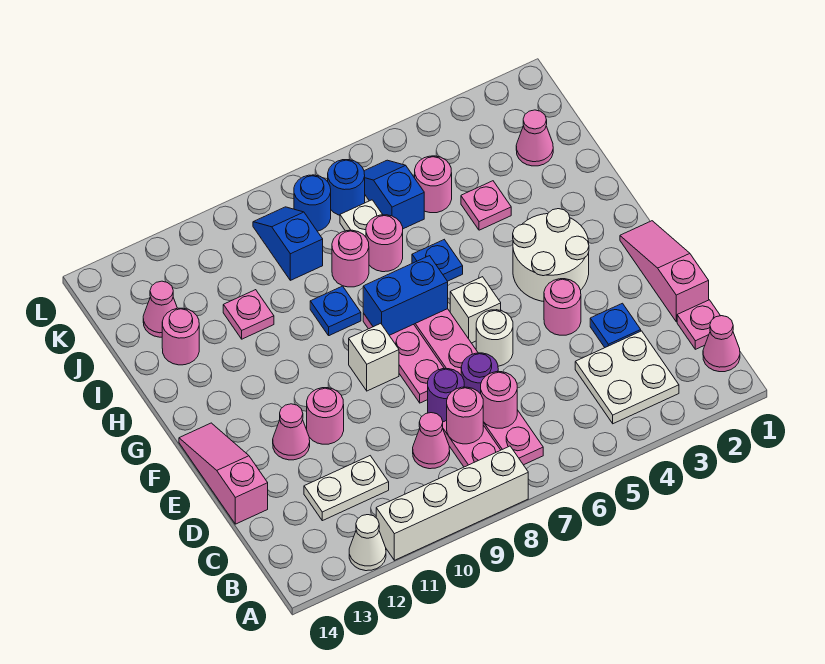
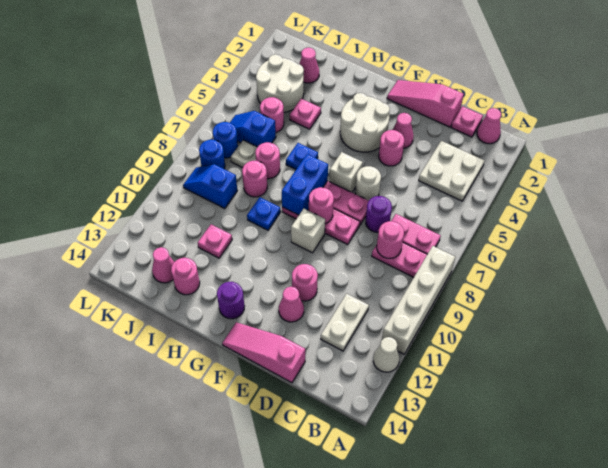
pink 1x1 round brick [481,372,517,428] -> pink 1x1 round brick moved to [309,187,334,224]
pink 1x1 cone [413,413,450,469] -> pink 1x1 cone moved to [393,113,413,148]
blue 1x1 plate [590,303,641,347] -> none
purple 1x1 round brick [428,369,464,422] -> purple 1x1 round brick moved to [217,282,244,319]
none -> white 2x2 round brick [256,54,304,112]

